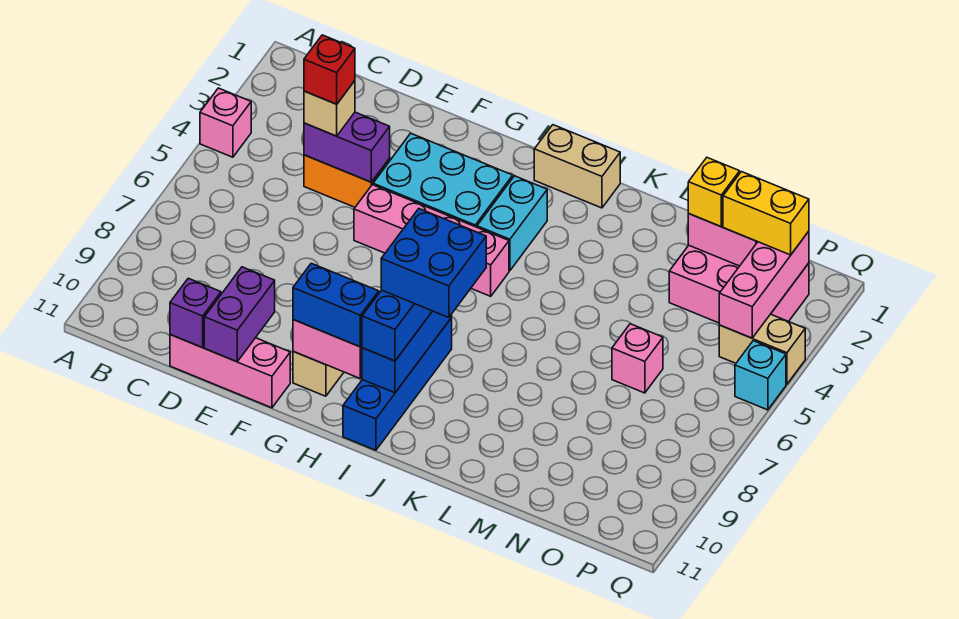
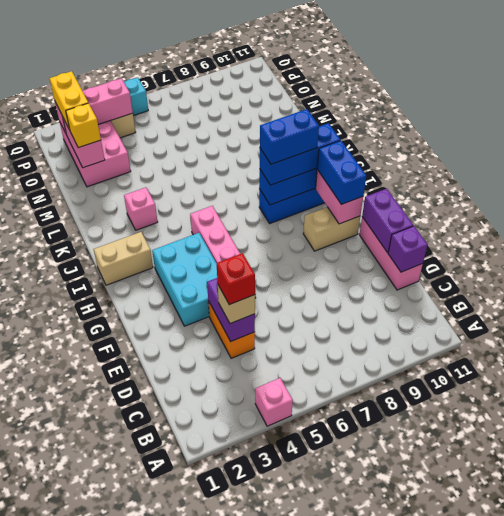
purple 1x2 brick [204,267,275,362] -> purple 1x2 brick turned to [362,189,413,253]
tan 1x2 brick [534,125,620,208] -> tan 1x2 brick turned to [93,232,153,285]
cyan 1x2 brick [477,176,547,271] -> none
blue 2x2 brick [381,209,486,318] -> blue 1x2 brick [260,109,319,164]
pink 1x1 brick [612,324,663,393] -> pink 1x1 brick moved to [124,187,158,230]

